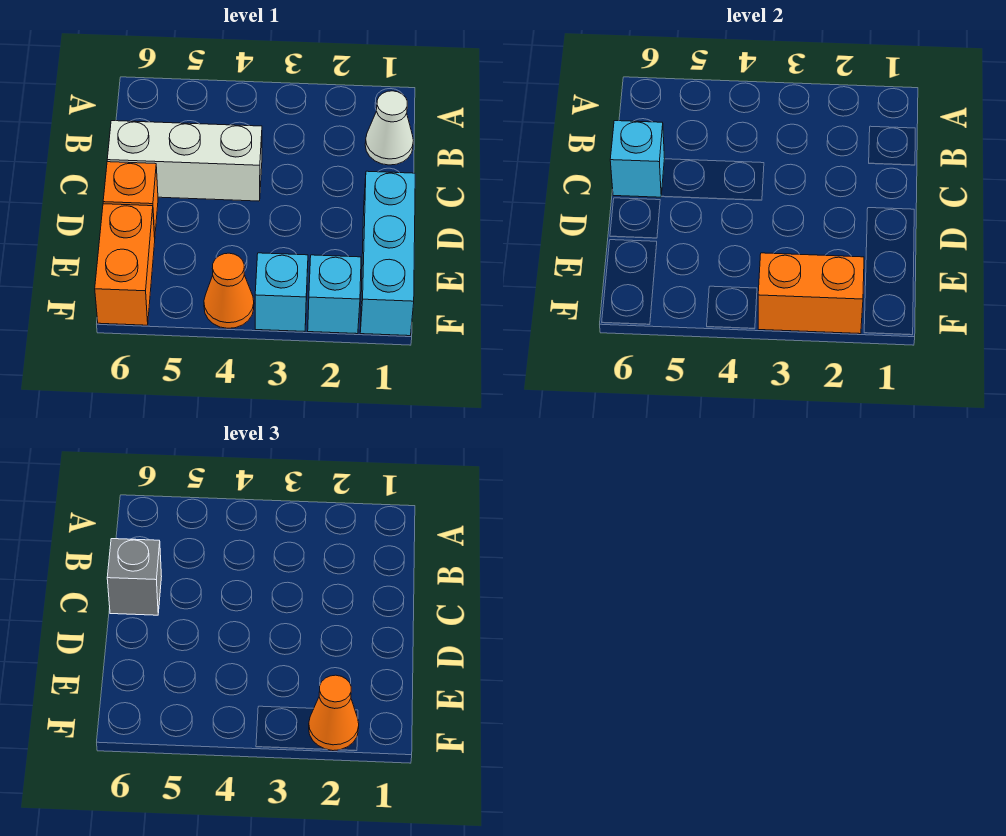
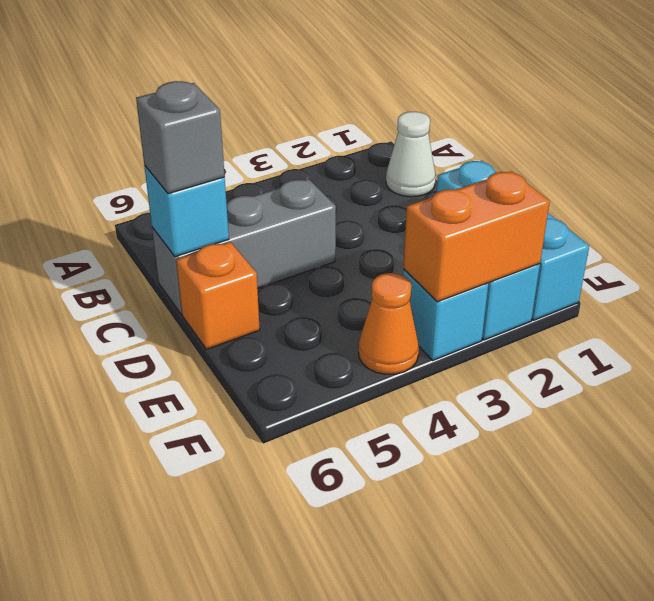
white 1x3 brick [107,121,262,201] -> grey 1x3 brick [152,179,336,315]
orange 1x2 brick [95,204,155,325] -> none
orange 1x1 cone [309,675,359,751] -> none

